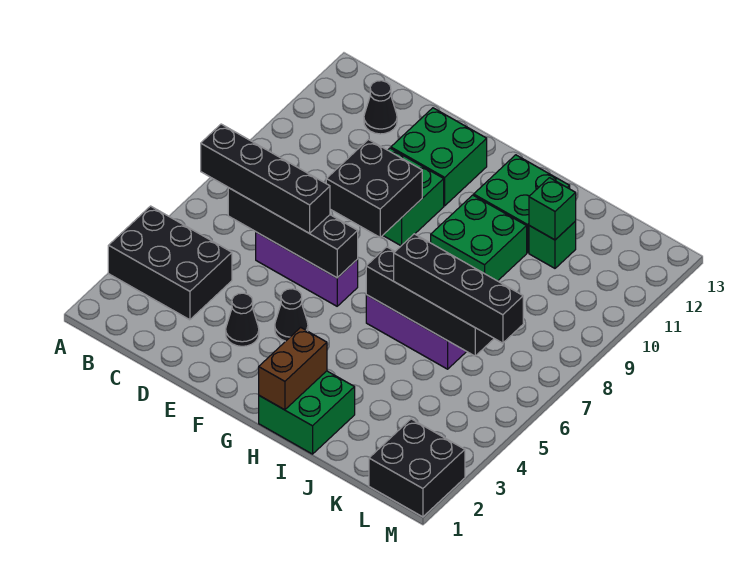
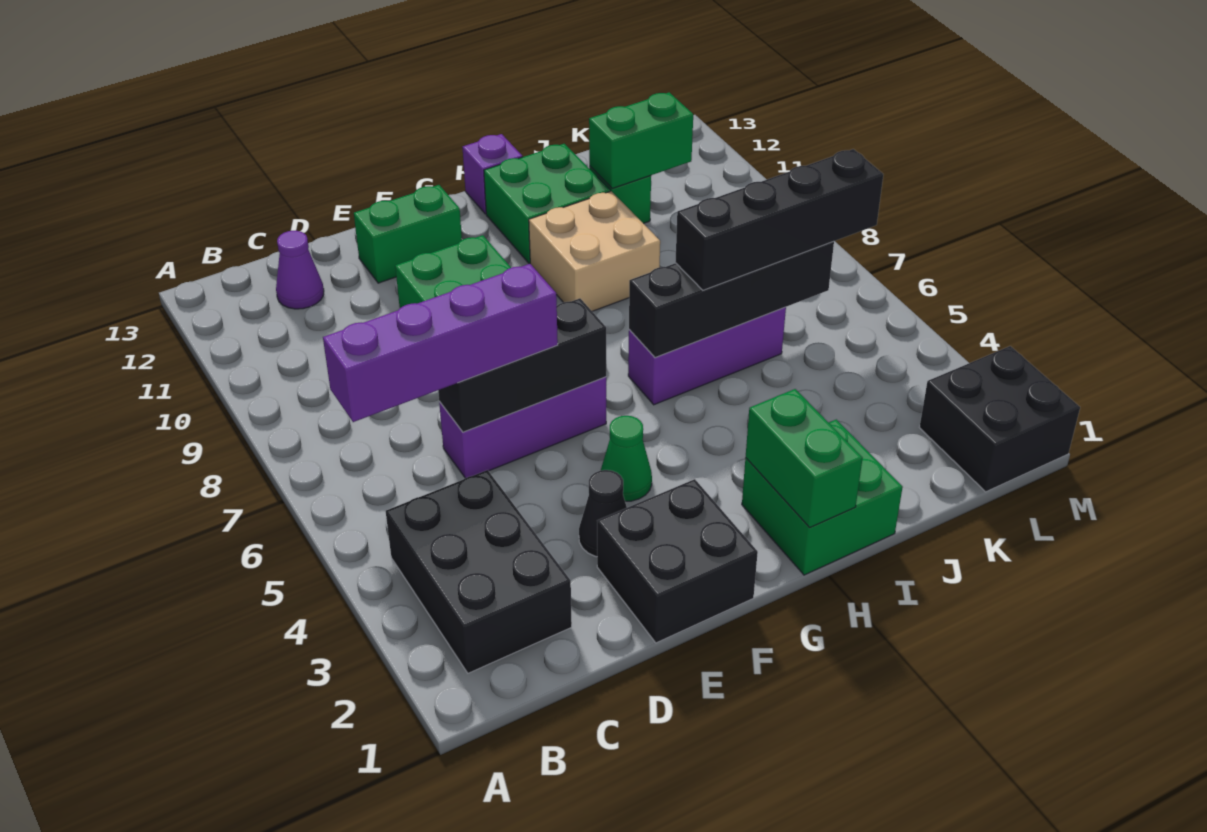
black 2x3 brick [108,206,232,320] -> black 2x3 brick turned to [386,470,572,673]
black 1x4 brick [201,124,330,233] -> purple 1x4 brick [323,264,558,422]
black 1x4 brick [228,188,358,278] -> black 1x3 brick [438,298,606,432]
black 1x1 cone [364,81,397,134] -> purple 1x1 cone [276,231,324,309]
black 2x2 brick [326,139,422,237] -> black 2x2 brick moved to [597,479,758,643]
green 2x2 brick [391,108,487,206] -> green 1x2 brick [354,185,462,283]
black 1x1 cone [275,289,308,341] -> green 1x1 cone [601,416,652,501]
brown 1x2 brick [259,327,327,410] -> green 1x2 brick [746,389,863,528]
green 2x2 brick [431,195,527,281] -> tan 2x2 brick [529,191,660,311]
none -> purple 1x1 brick [463,134,522,214]
green 1x1 brick [529,178,576,240] -> green 1x2 brick [589,92,693,189]

